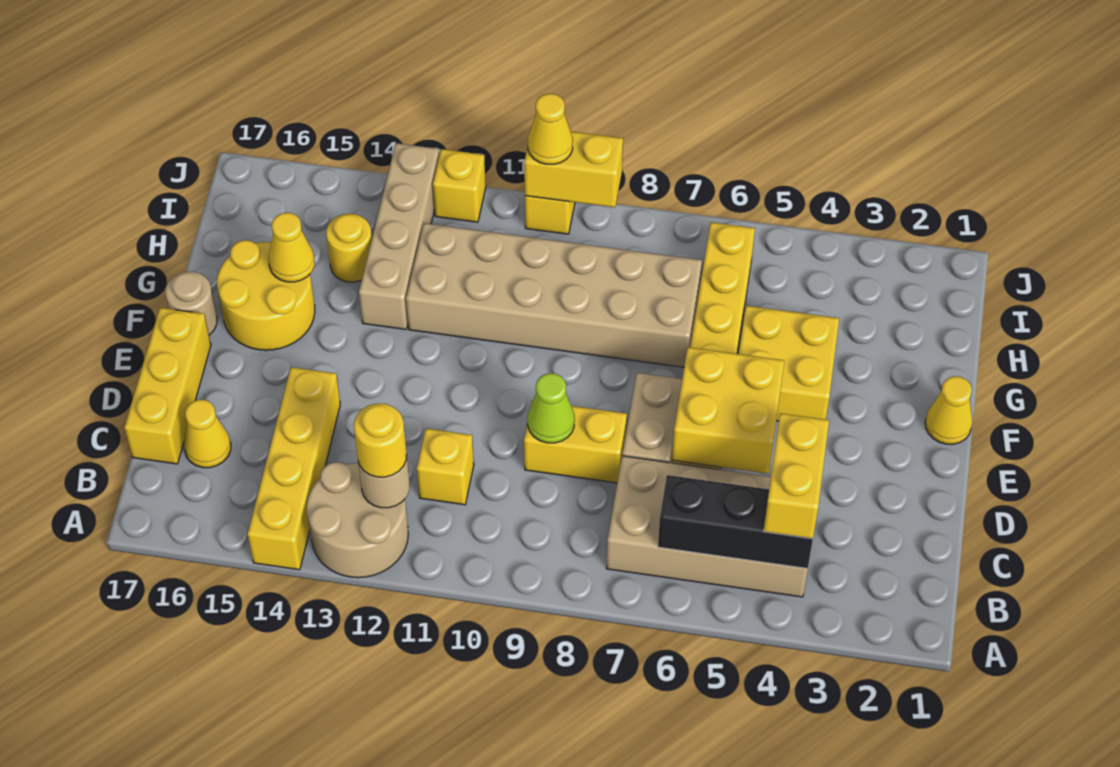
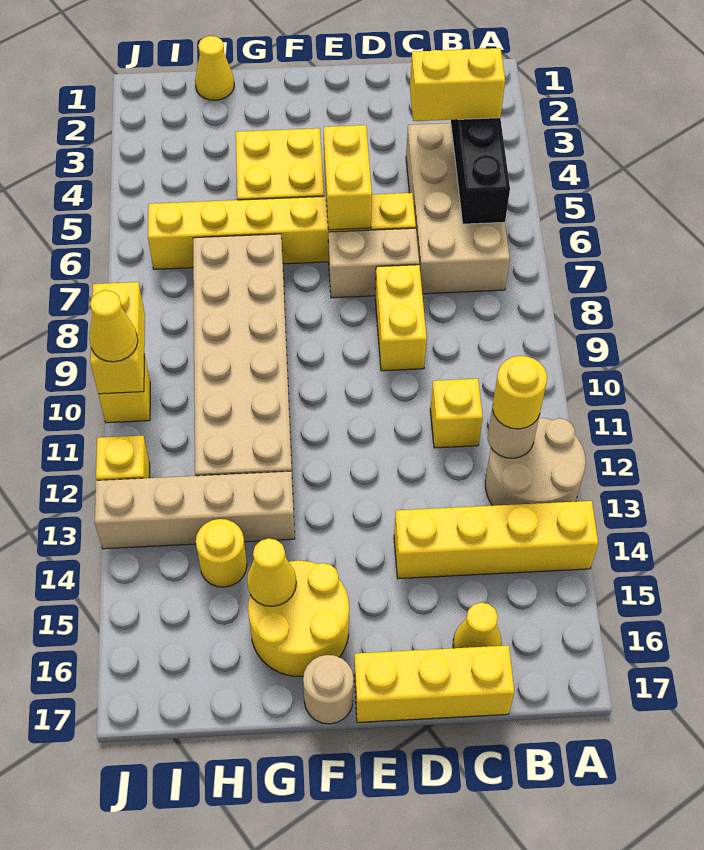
yellow 2x2 brick [672,347,784,474] -> yellow 1x2 brick [324,125,372,230]
lime 1x1 cone [528,373,575,443] -> none
yellow 1x1 cone [925,376,973,444] -> yellow 1x1 cone moved to [195,36,234,100]

